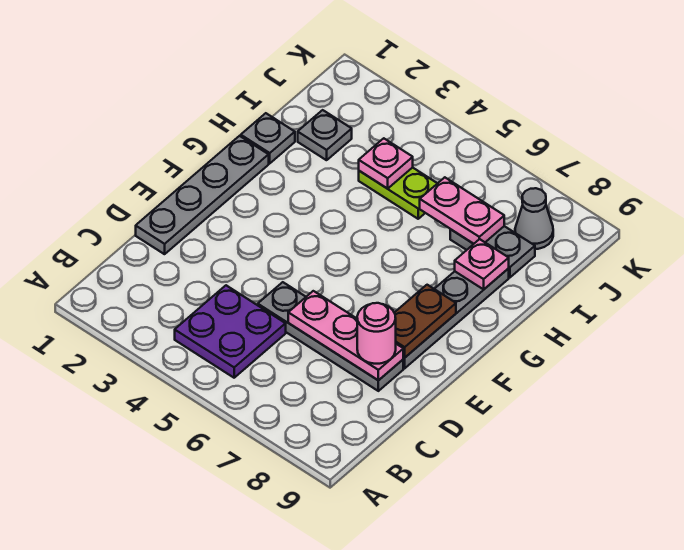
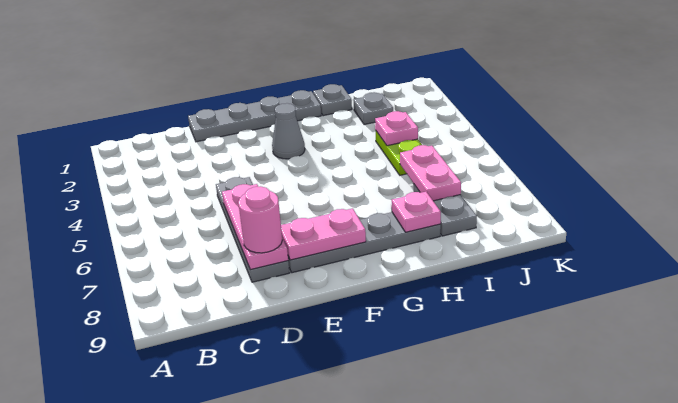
purple 2x2 plate [175,285,286,378] -> none
brown 1x2 plate [394,285,456,358] -> pink 1x2 plate [281,208,366,260]
grey 1x1 cone [515,188,553,249] -> grey 1x1 cone moved to [272,103,305,159]

